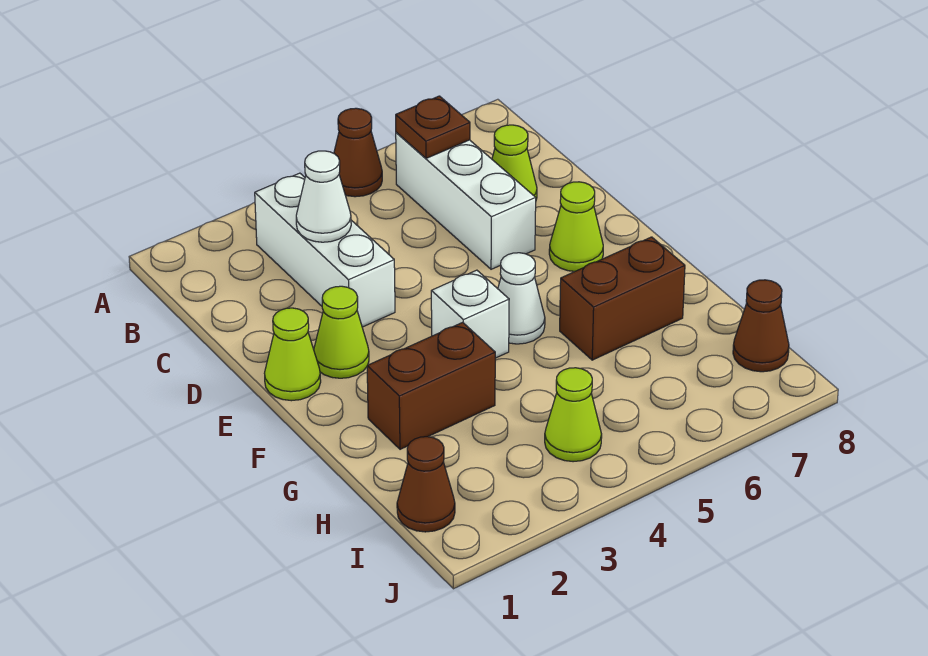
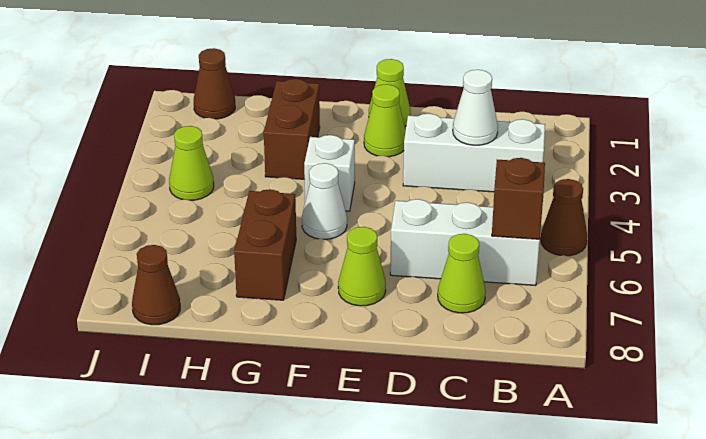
brown 1x1 plate [396,96,470,158] -> brown 1x1 brick [492,158,545,239]

